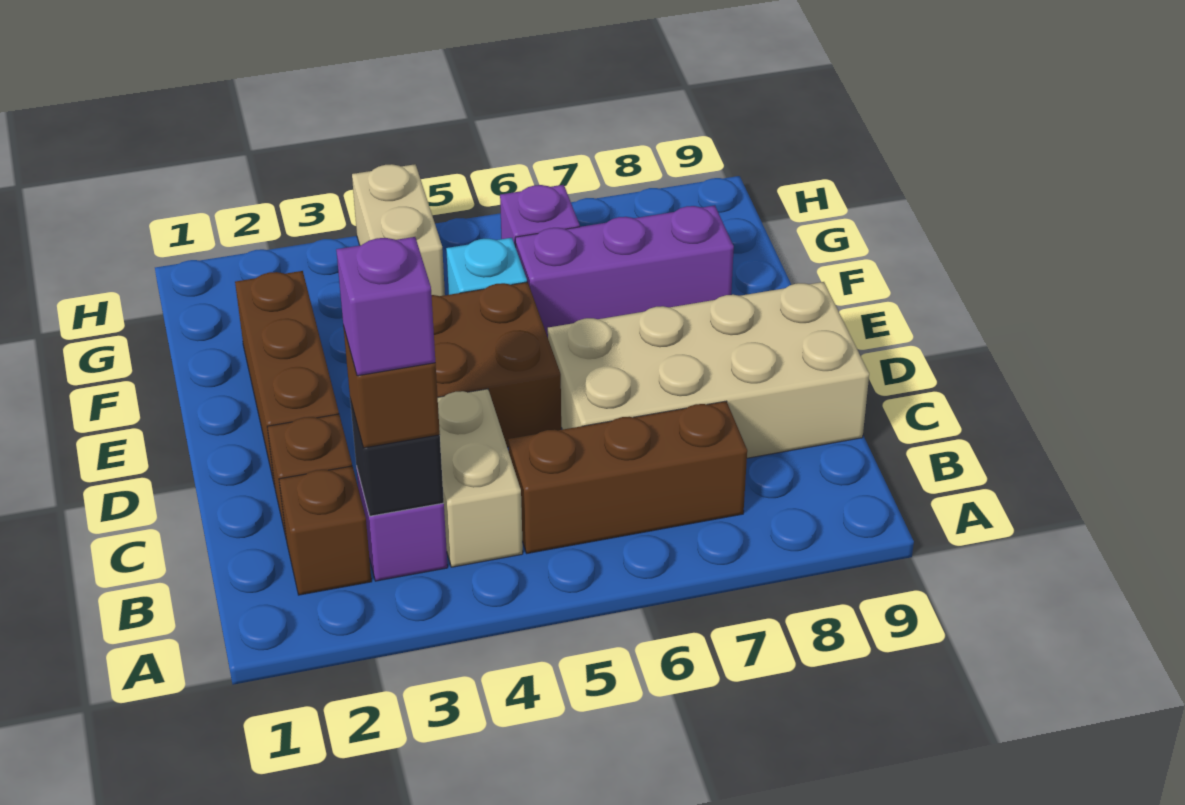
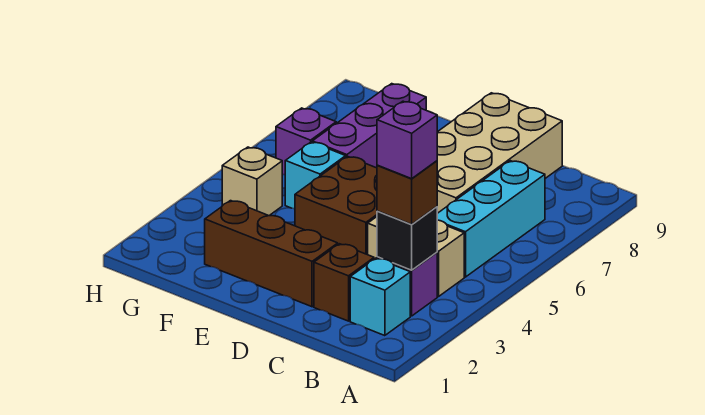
brown 1x1 brick [279,466,372,595] -> cyan 1x1 brick [350,258,410,336]
brown 1x3 brick [508,401,747,553] -> cyan 1x3 brick [437,161,545,277]
tan 1x2 brick [352,164,445,296] -> tan 1x1 brick [222,147,282,216]

